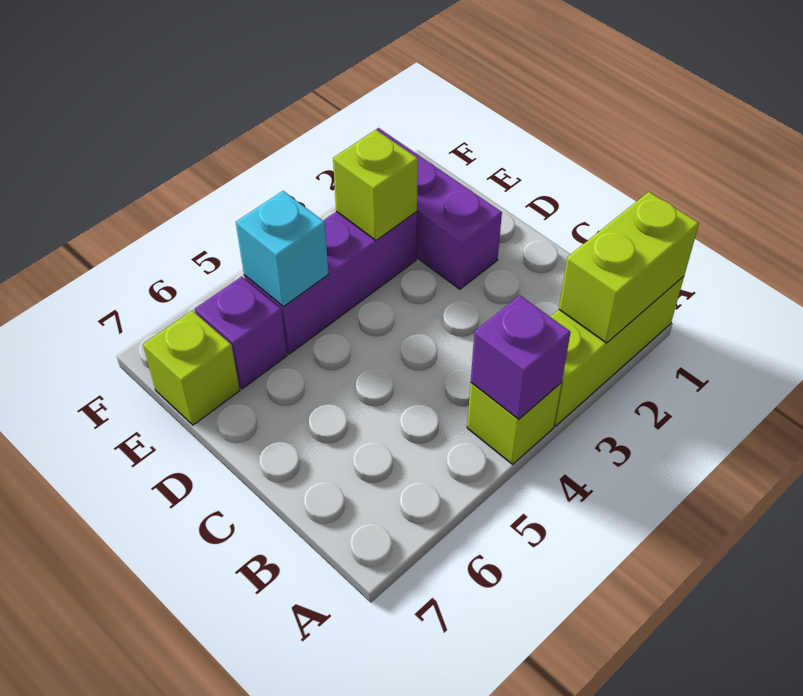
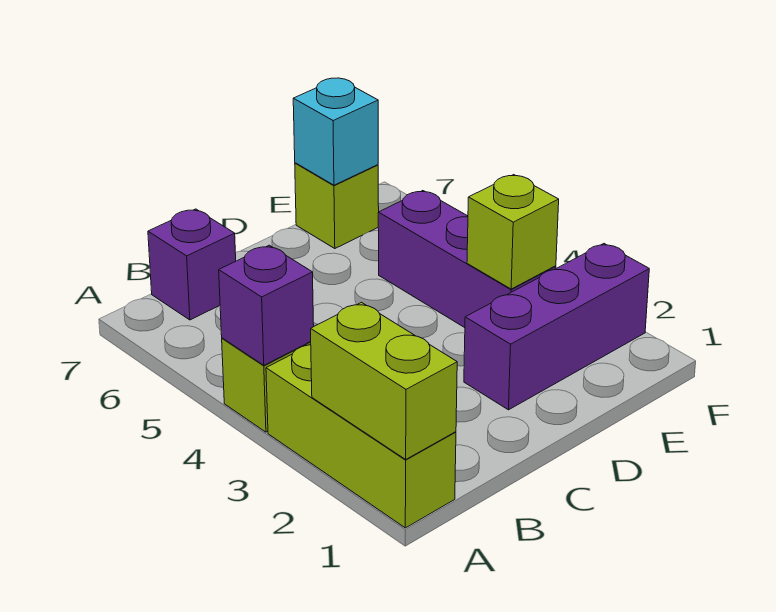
cyan 1x1 brick [236,191,329,307] -> cyan 1x1 brick moved to [293,78,378,185]
purple 1x1 brick [195,277,287,389] -> purple 1x1 brick moved to [148,209,236,320]

